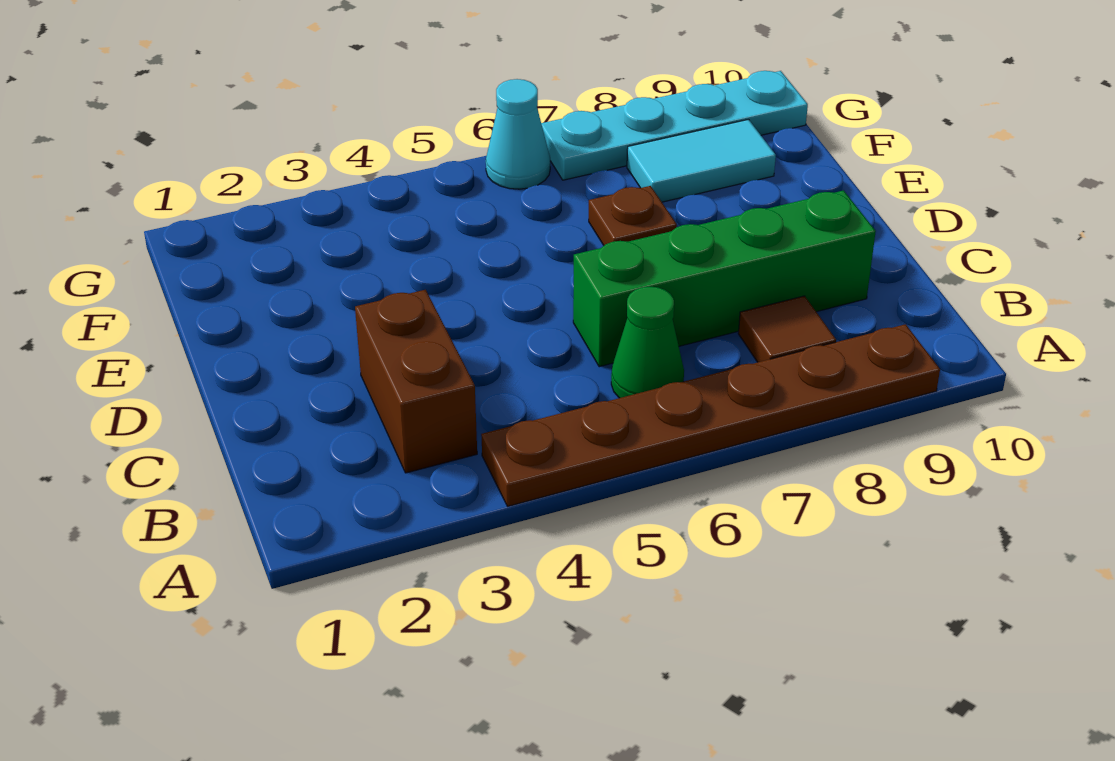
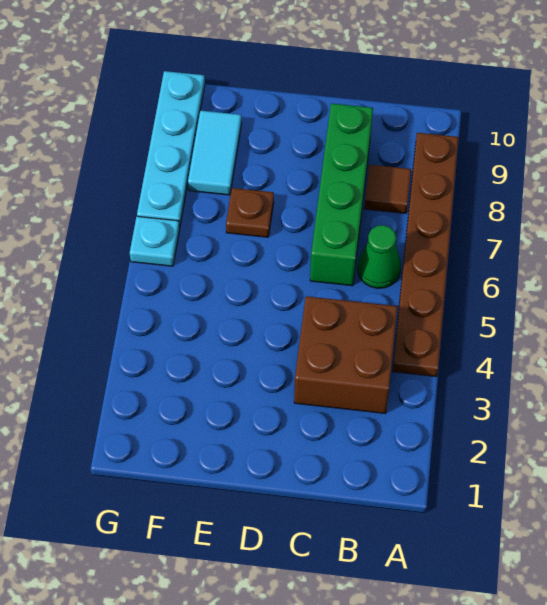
brown 1x2 brick [355,290,477,473] -> brown 2x2 brick [294,296,398,414]
cyan 1x1 cone [486,79,550,189] -> cyan 1x1 plate [130,216,180,266]

